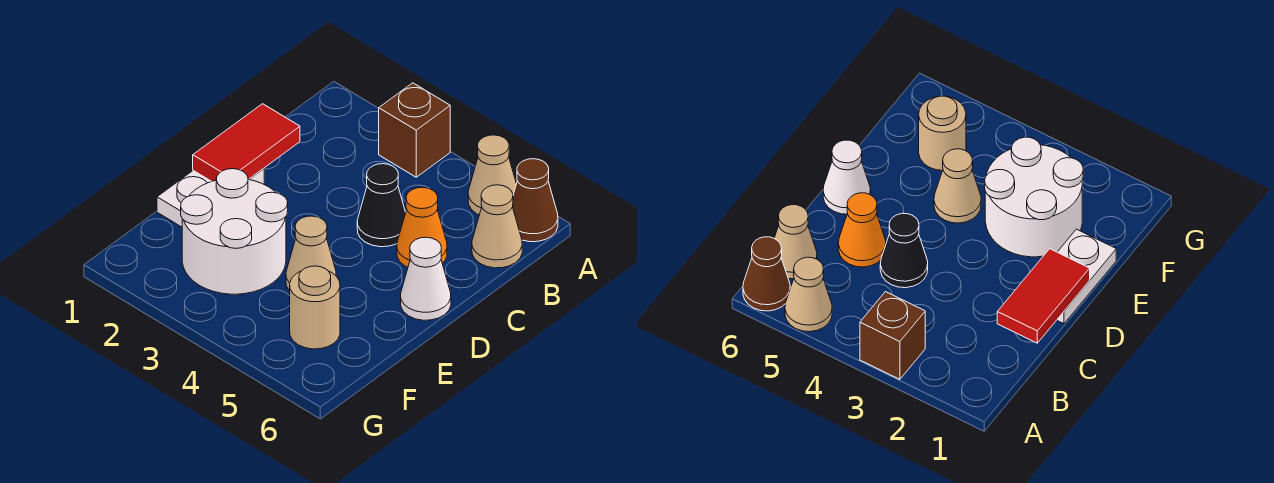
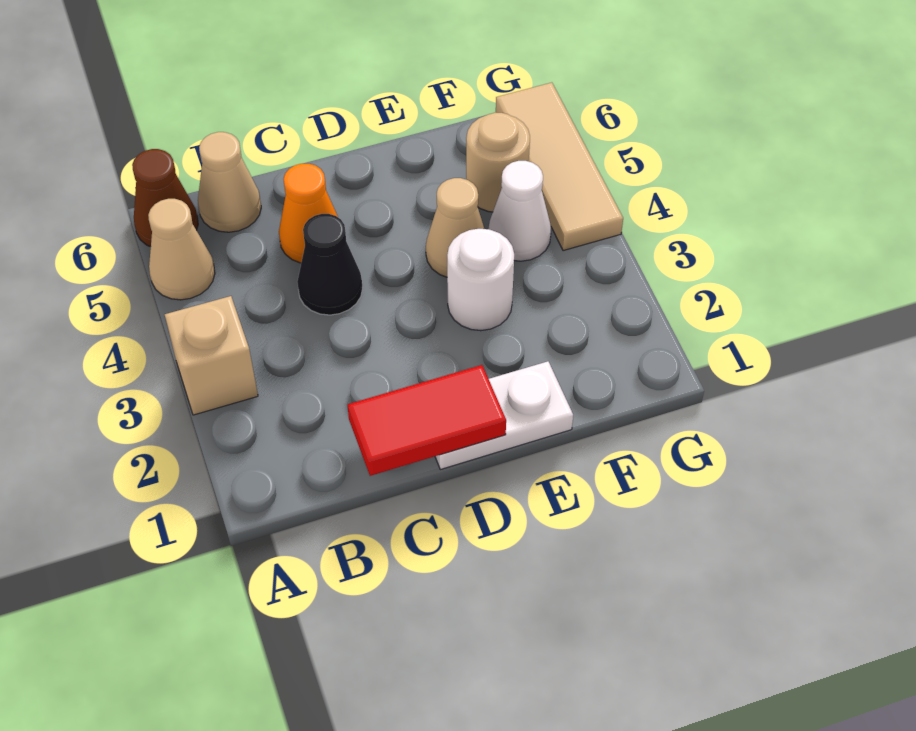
brown 1x1 brick [379,83,450,177] -> tan 1x1 brick [165,296,258,415]
white 1x1 cone [401,237,451,320] -> white 1x1 cone moved to [488,161,551,261]
white 2x2 round brick [181,169,288,294] -> white 1x1 round brick [447,229,514,331]
none -> tan 1x3 tile [496,83,623,251]

